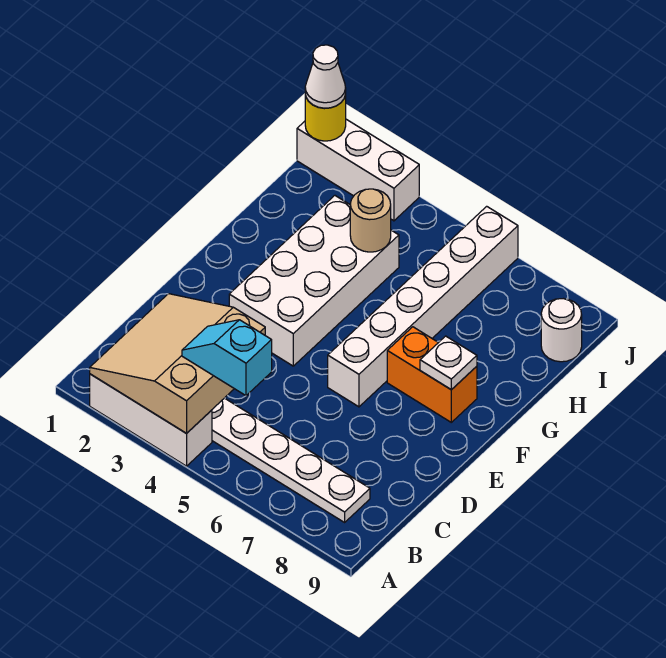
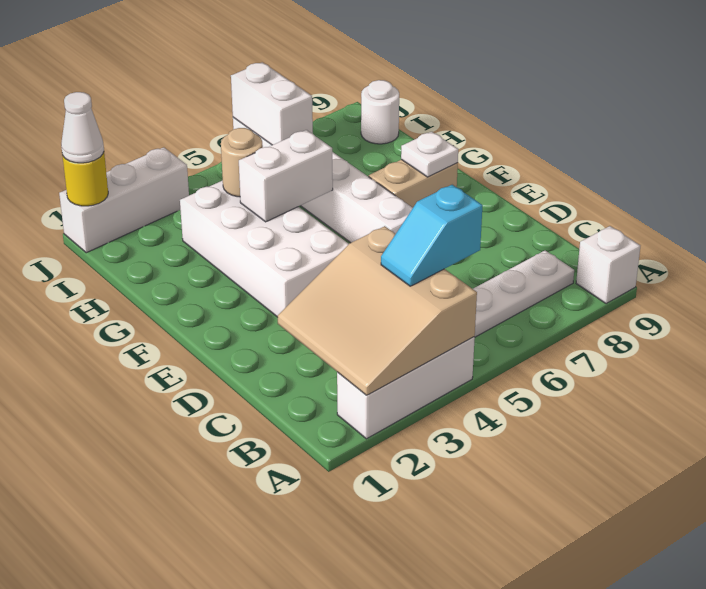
none -> white 1x1 brick [576,226,640,304]
orange 1x2 brick [387,327,477,422] -> tan 1x2 brick [369,160,458,208]
none -> white 1x2 brick [239,130,333,222]
none -> white 1x2 brick [231,62,313,145]

